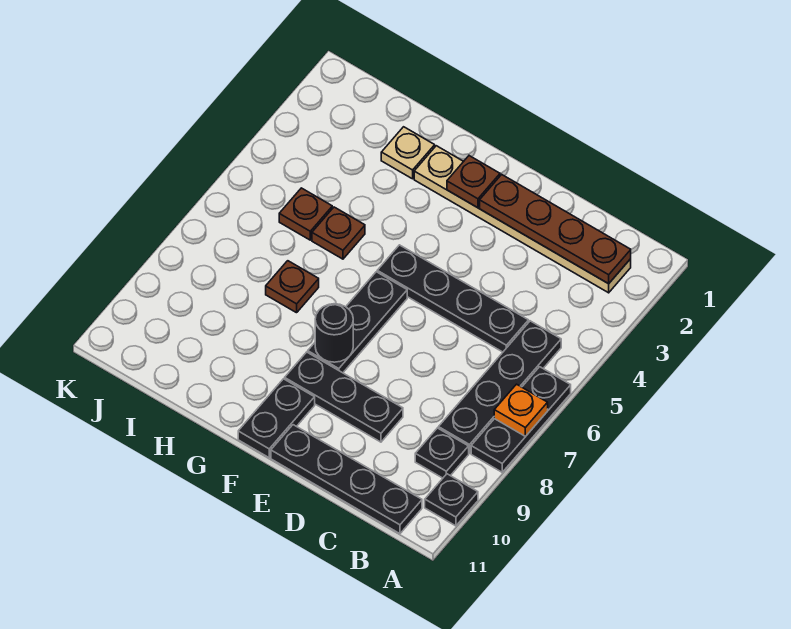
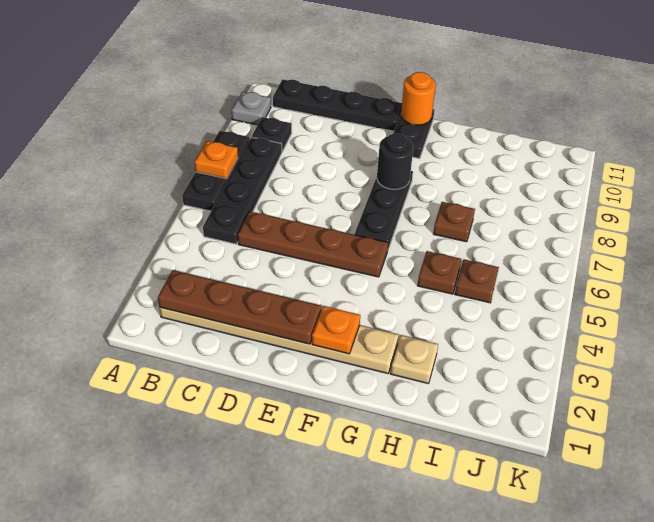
black 1x1 plate [425,474,478,526] -> grey 1x1 plate [232,92,271,125]
black 1x4 plate [377,245,529,352] -> brown 1x4 plate [238,211,388,277]
black 1x3 plate [285,352,403,442] -> none
brown 1x1 plate [447,156,500,208] -> orange 1x1 plate [312,306,360,354]
none -> orange 1x1 round brick [401,72,436,125]

